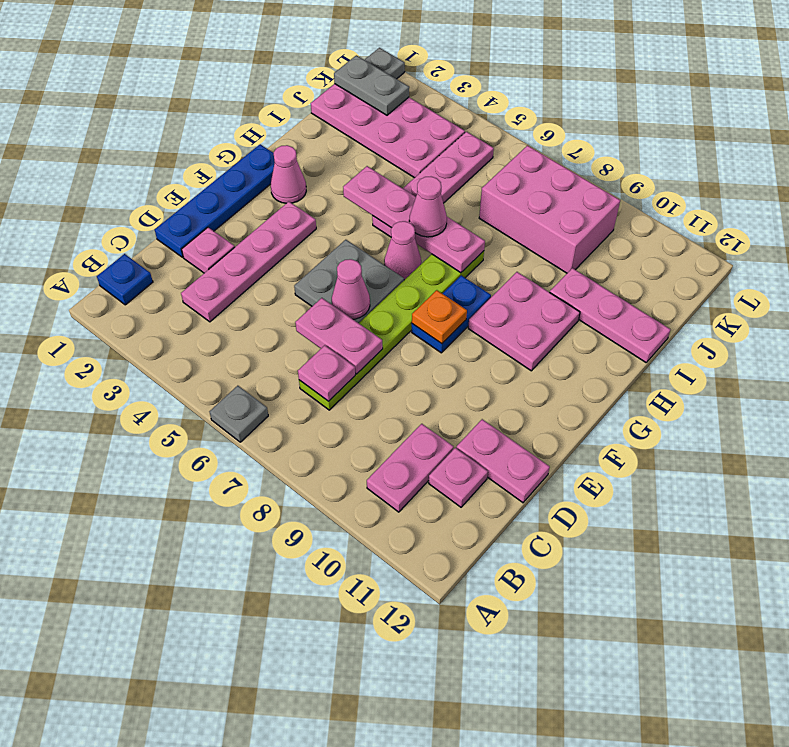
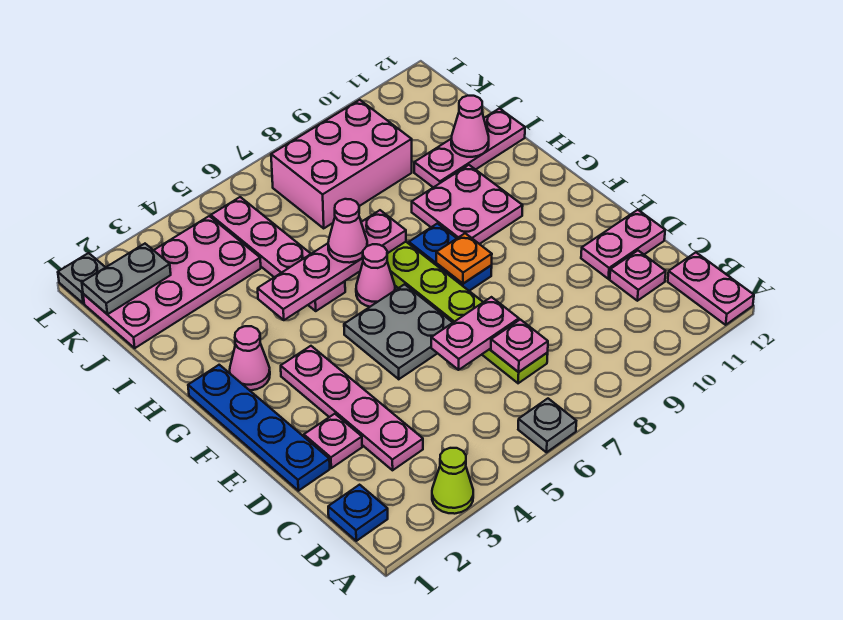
none -> lime 1x1 cone [432,448,473,514]
pink 1x2 plate [367,424,454,512] -> pink 1x2 plate moved to [668,252,754,325]
pink 1x1 cone [332,259,370,319] -> pink 1x1 cone moved to [451,96,489,157]

